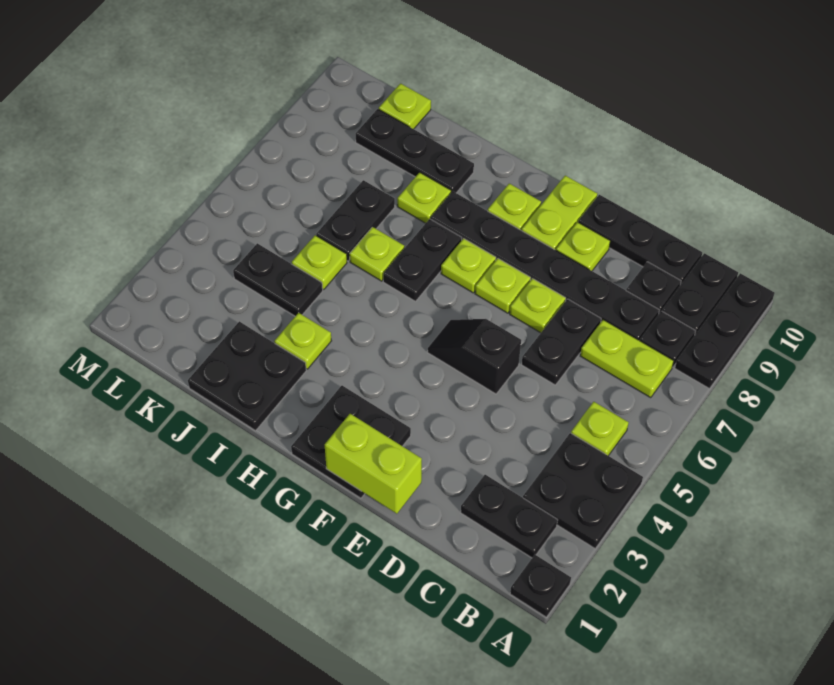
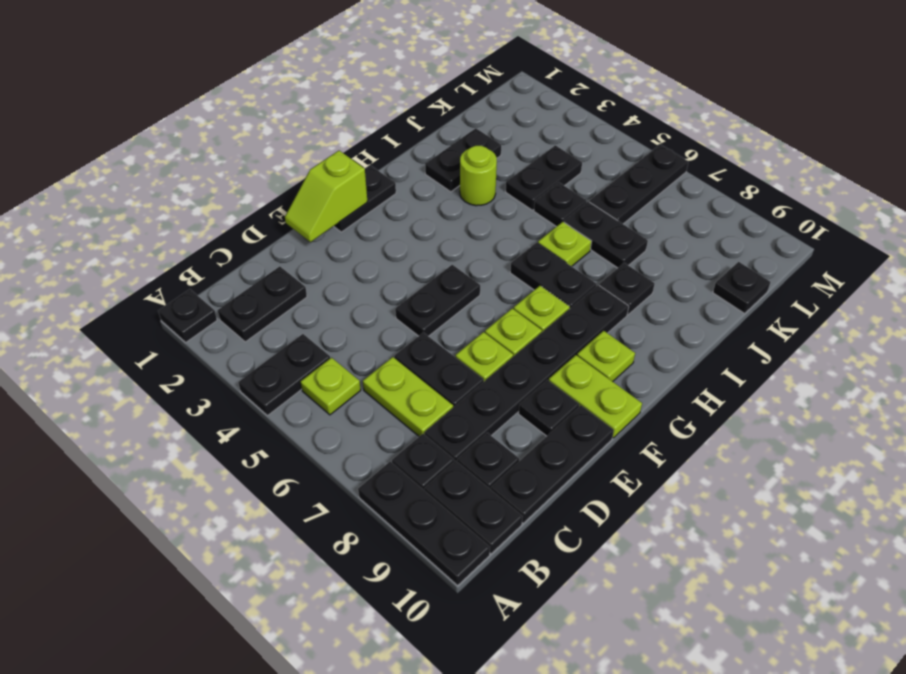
black 2x2 plate [523,433,643,548] -> black 1x2 plate [238,334,330,416]
lime 1x2 plate [580,320,674,398] -> lime 1x2 plate turned to [363,357,453,436]
lime 1x2 brick [325,414,422,514] -> lime 1x2 slope [285,151,367,242]
black 1x2 slope [428,319,521,394] -> black 1x2 plate [395,265,480,336]
lime 1x1 plate [556,222,610,271] -> black 1x1 plate [519,380,579,436]
black 2x2 plate [291,386,411,498] -> black 1x2 plate [334,165,396,232]
black 2x2 plate [188,321,306,431] -> black 1x2 plate [425,128,501,192]
lime 1x1 plate [274,313,331,369] -> lime 1x1 round brick [460,146,497,206]
lime 1x1 plate [397,172,451,223] -> black 1x1 plate [599,263,655,315]
black 1x3 plate [356,109,474,193] -> black 1x3 plate moved to [589,144,688,224]
lime 1x1 plate [292,235,347,290] -> black 1x1 plate [534,183,587,227]
lime 1x1 plate [379,84,431,129] -> black 1x1 plate [713,262,770,314]

